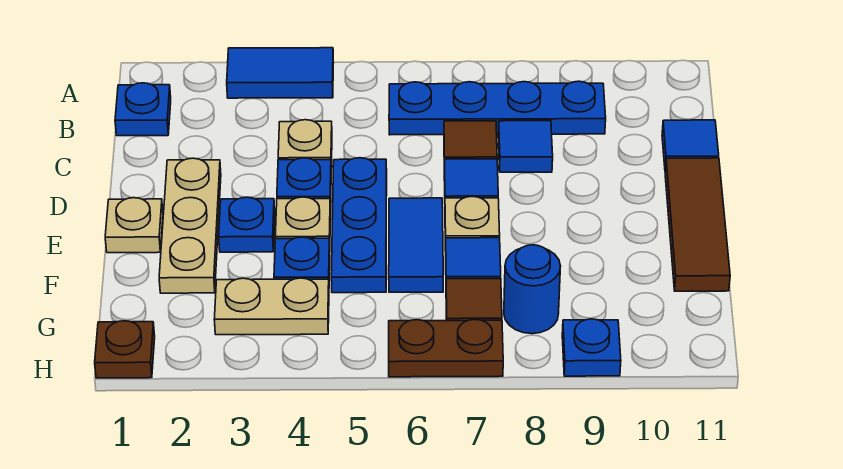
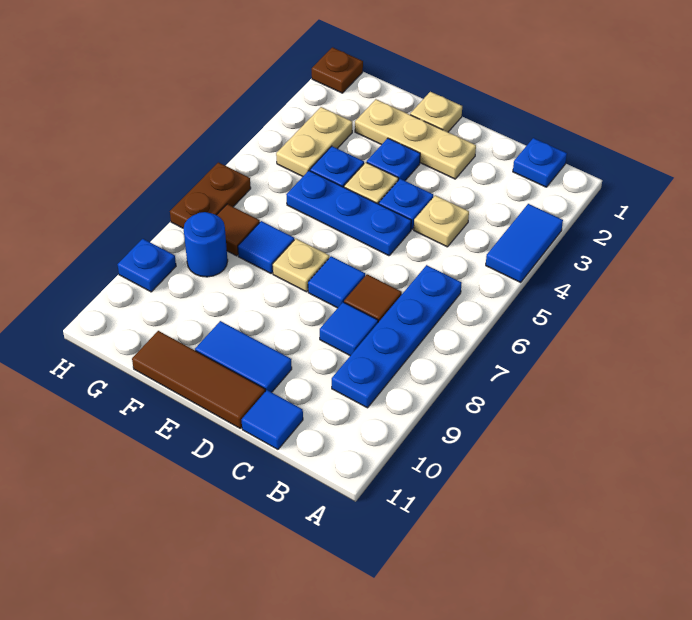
blue 1x2 tile [389,198,443,292] -> blue 1x2 tile moved to [195,321,292,392]

